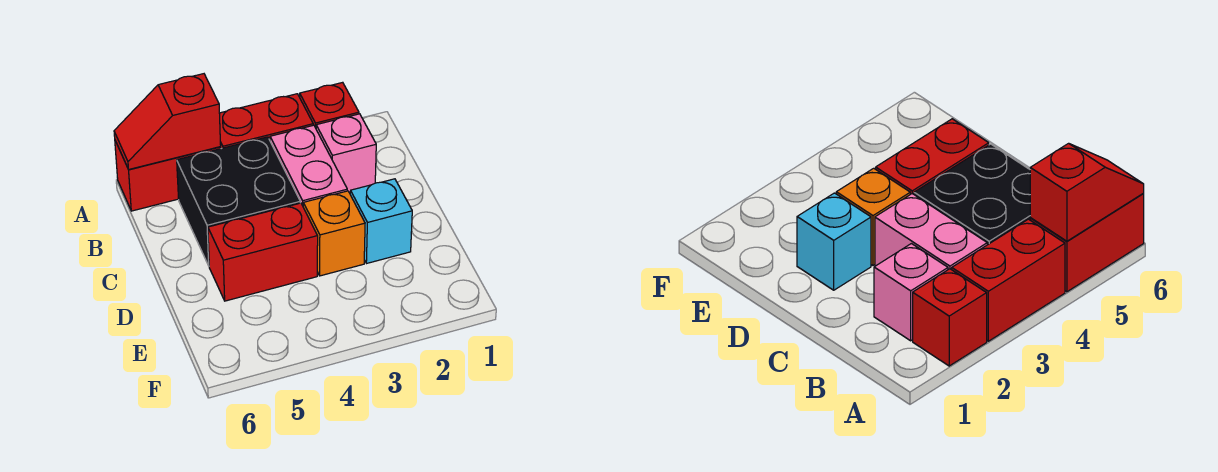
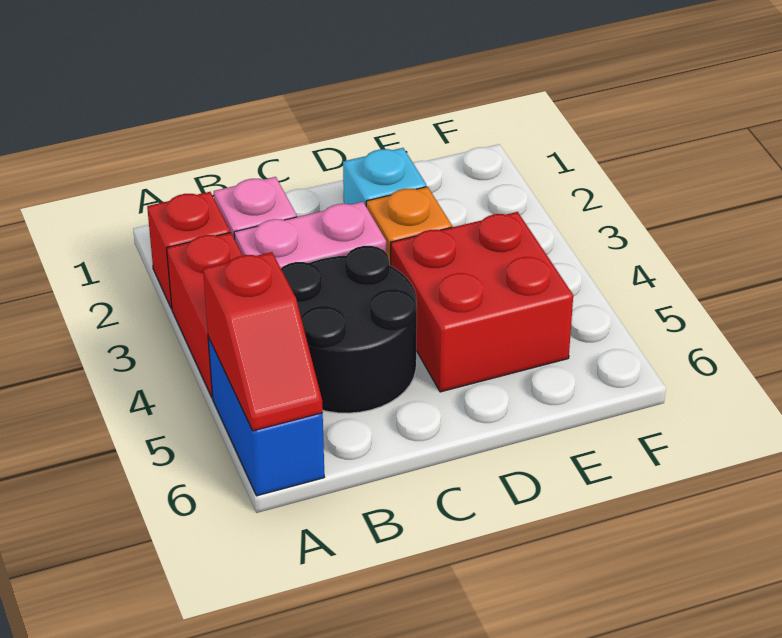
red 1x2 brick [115,141,221,211] -> blue 1x2 brick [208,337,324,496]
black 2x2 brick [177,137,300,266] -> black 2x2 round brick [281,246,417,413]
red 1x2 brick [208,203,318,301] -> red 2x2 brick [391,212,573,392]

